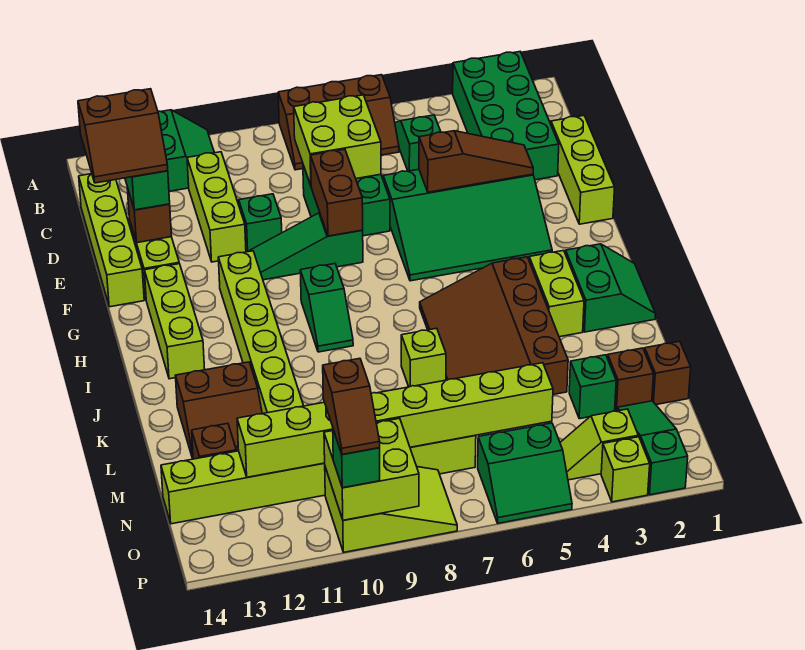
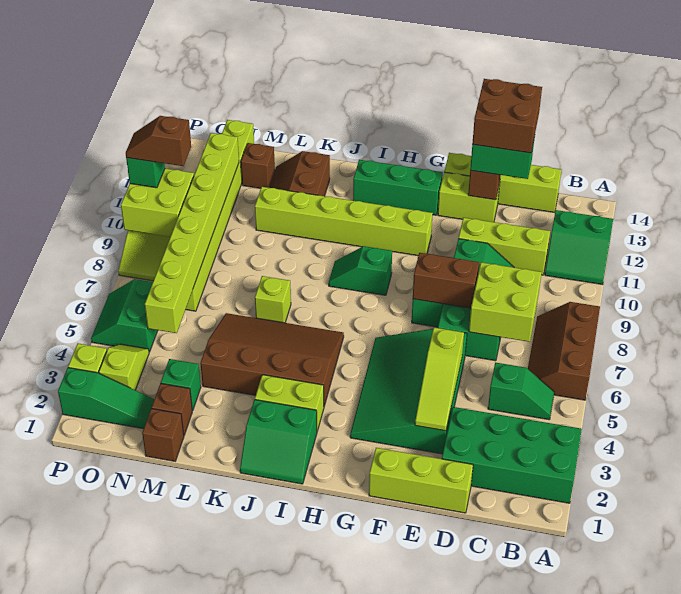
brown 2x2 slope [78,89,168,183] -> brown 2x2 brick [472,79,542,153]
brown 1x3 slope [419,131,533,192] -> lime 1x3 slope [415,328,464,431]
lime 1x3 brick [144,264,205,379] -> green 1x3 brick [353,160,443,215]

